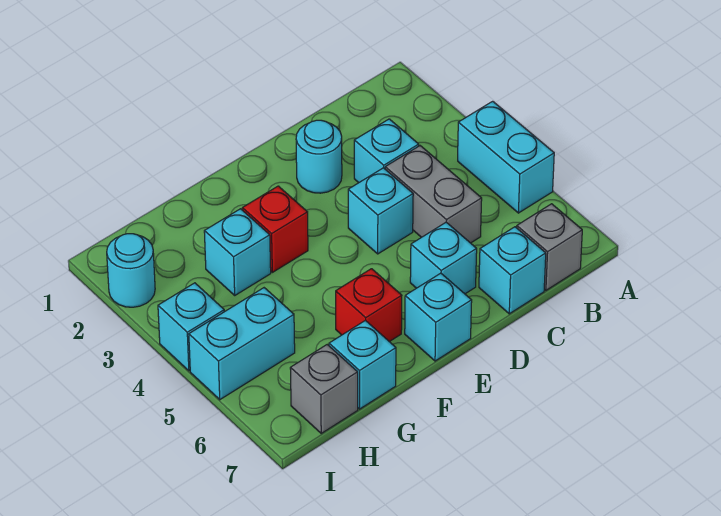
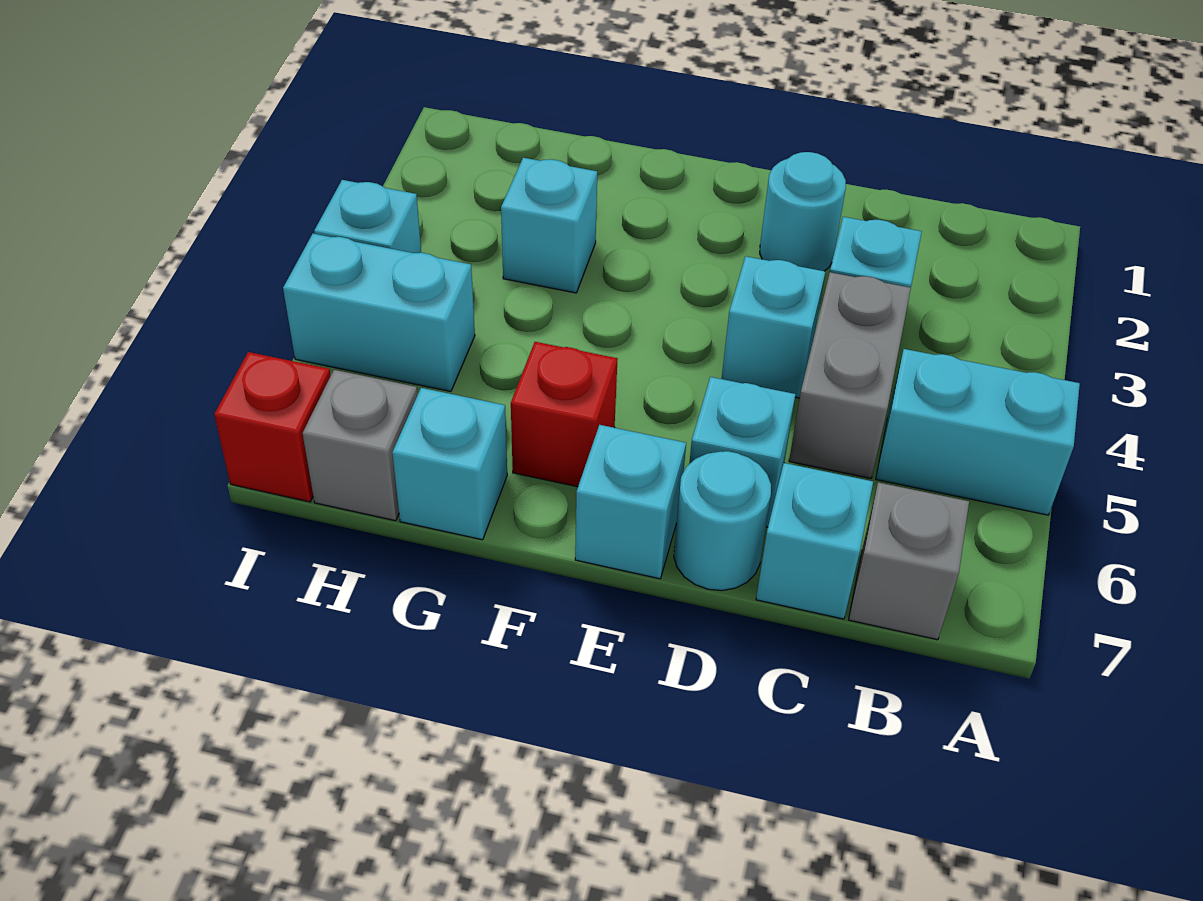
cyan 1x2 brick [458,101,554,213] -> cyan 1x2 brick turned to [876,349,1080,515]
red 1x1 brick [242,186,308,272] -> red 1x1 brick moved to [214,352,331,502]
cyan 1x1 round brick [107,234,155,307] -> cyan 1x1 round brick moved to [674,451,771,591]

